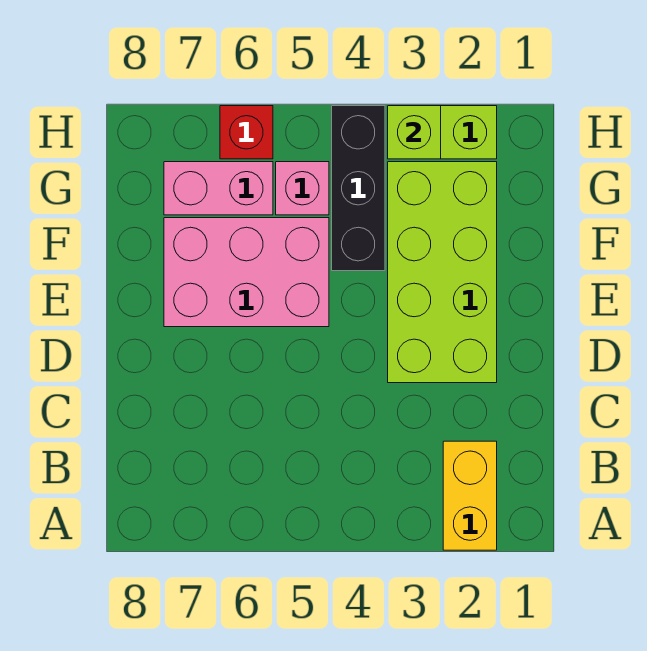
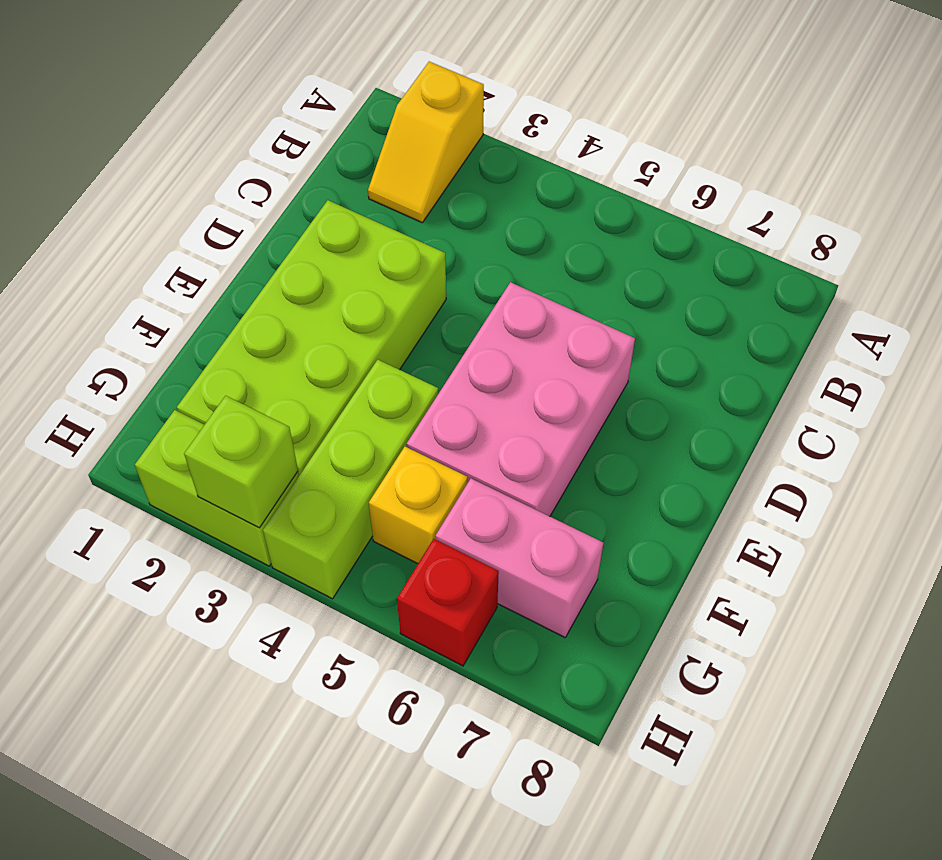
yellow 1x2 brick [443,441,497,550] -> yellow 1x2 slope [368,62,484,222]
pink 2x3 brick [164,218,329,327] -> pink 2x3 brick turned to [407,282,635,516]
black 1x3 brick [332,106,385,271] -> lime 1x3 brick [263,360,438,599]
pink 1x1 brick [276,162,329,215] -> yellow 1x1 brick [369,447,468,564]

